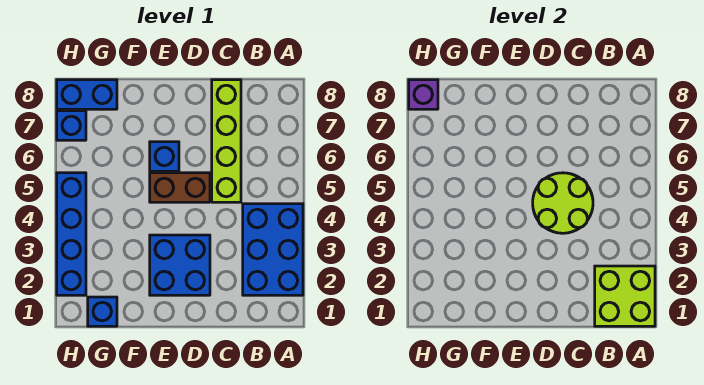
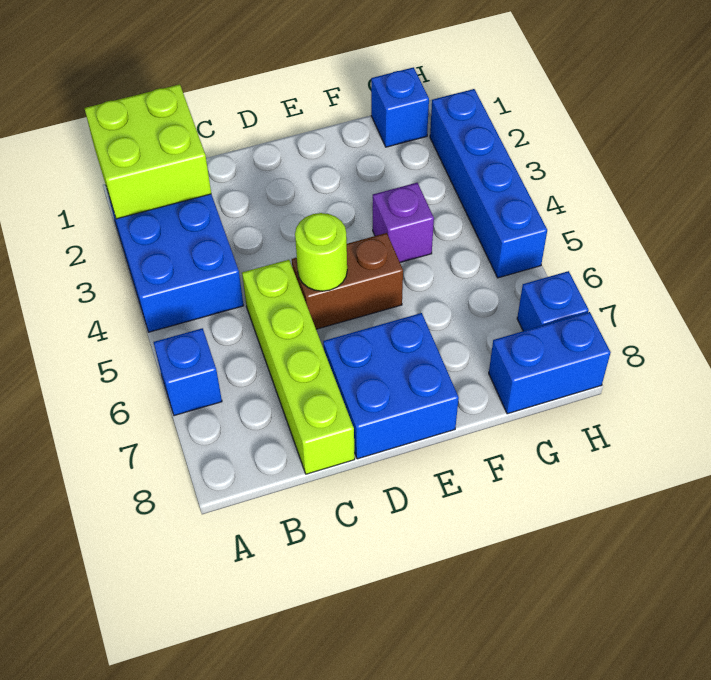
lime 2x2 round brick [533,173,593,233] -> lime 1x1 round brick [295,213,347,291]
blue 2x2 brick [150,235,210,295] -> blue 2x2 brick moved to [323,313,459,459]
blue 1x1 brick [150,142,179,171] -> blue 1x1 brick moved to [154,328,222,416]
purple 1x1 brick [409,80,438,109] -> purple 1x1 brick moved to [373,183,434,262]

